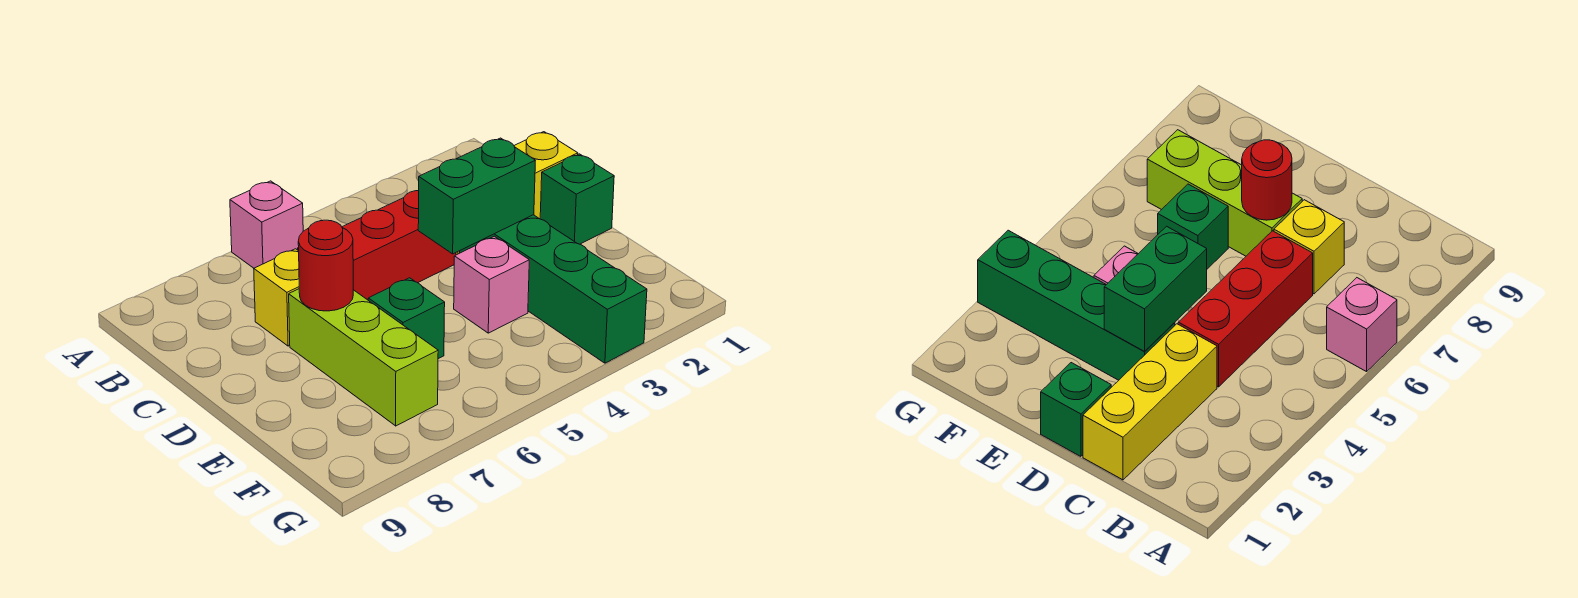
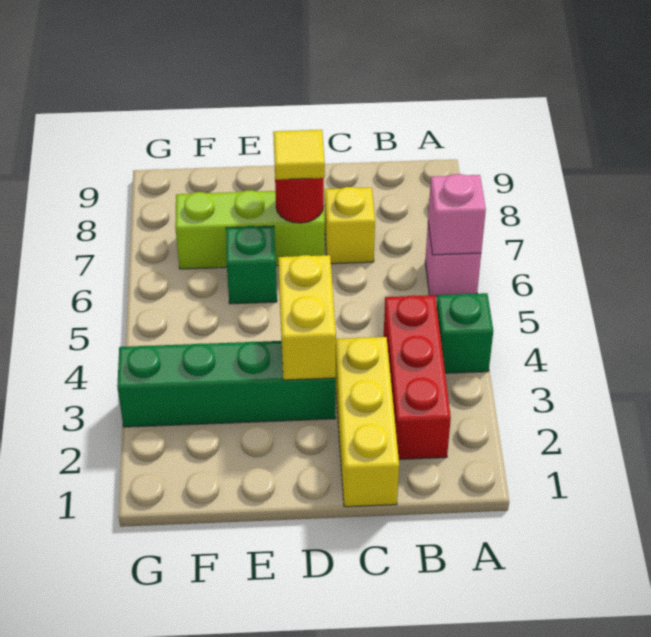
red 1x3 brick [298,191,456,300] -> red 1x3 brick moved to [384,295,451,459]
green 1x1 brick [540,154,614,244] -> green 1x1 brick moved to [437,293,493,373]
green 1x2 brick [418,138,535,254] -> yellow 1x2 brick [279,255,336,380]
none -> yellow 1x1 tile [273,130,325,180]
pink 1x1 brick [454,236,529,333] -> pink 1x1 brick moved to [428,174,486,255]

